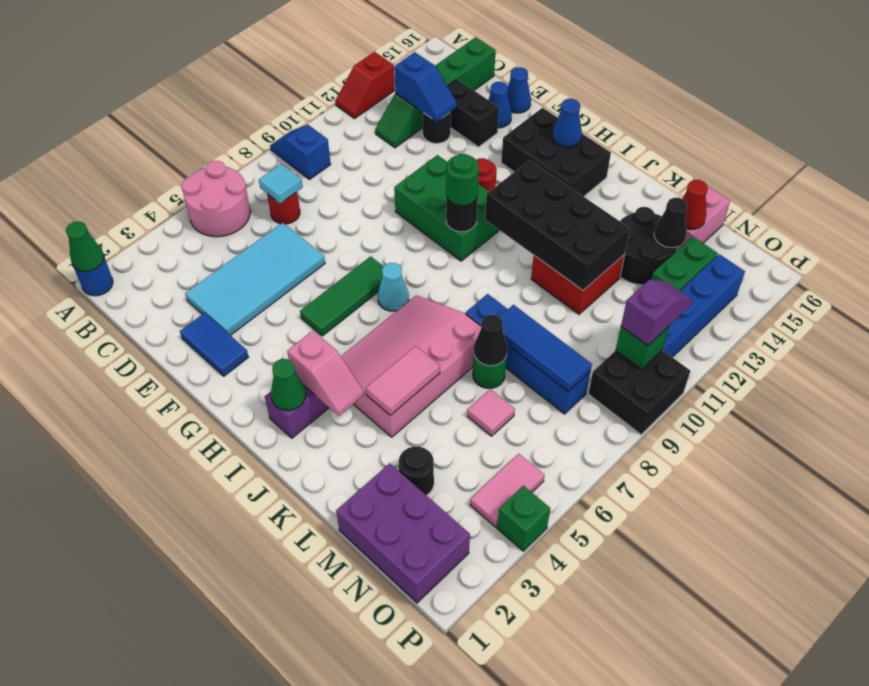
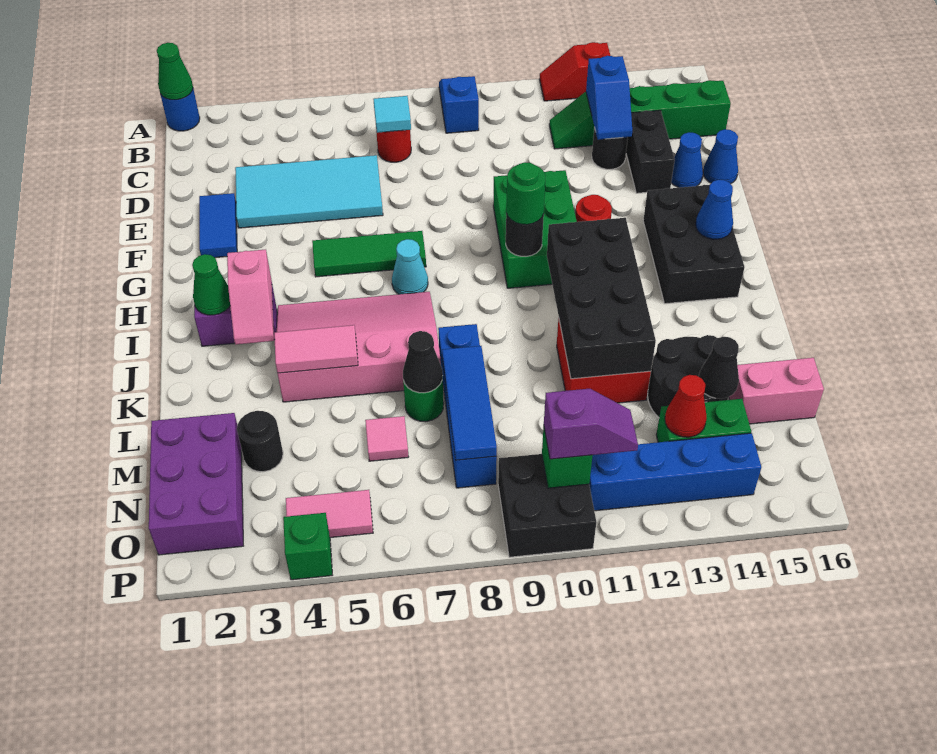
pink 2x2 round brick [181,161,250,237] -> none
red 1x1 cone [682,180,708,229] -> red 1x1 cone moved to [665,375,707,437]

